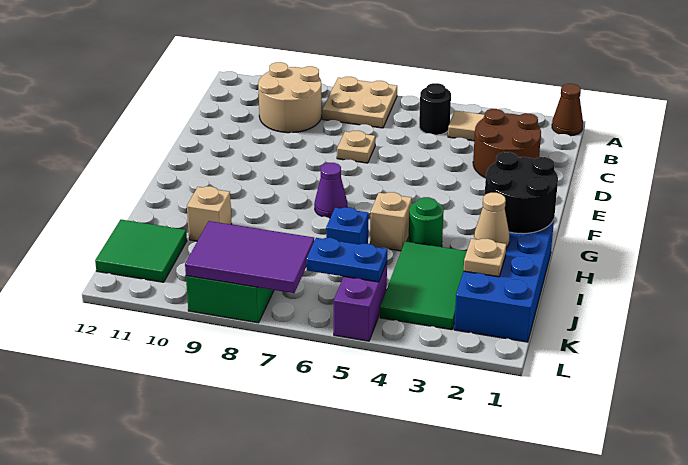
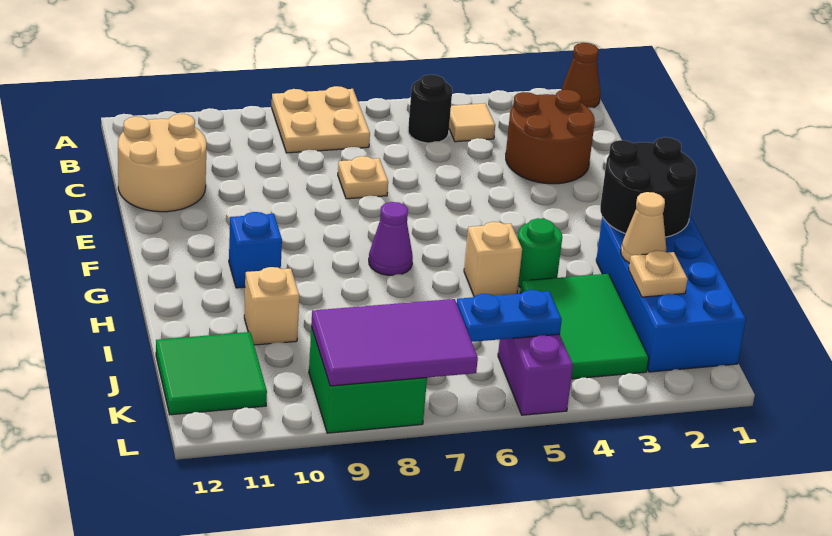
tan 2x2 round brick [258,62,322,133] -> tan 2x2 round brick moved to [118,114,207,212]
blue 1x1 brick [326,207,368,244] -> blue 1x1 brick moved to [229,212,282,288]

